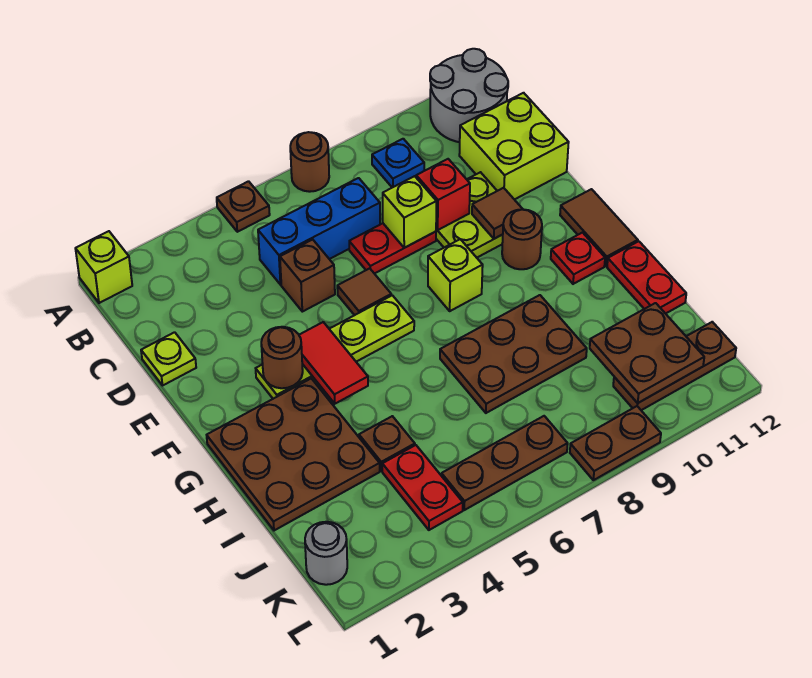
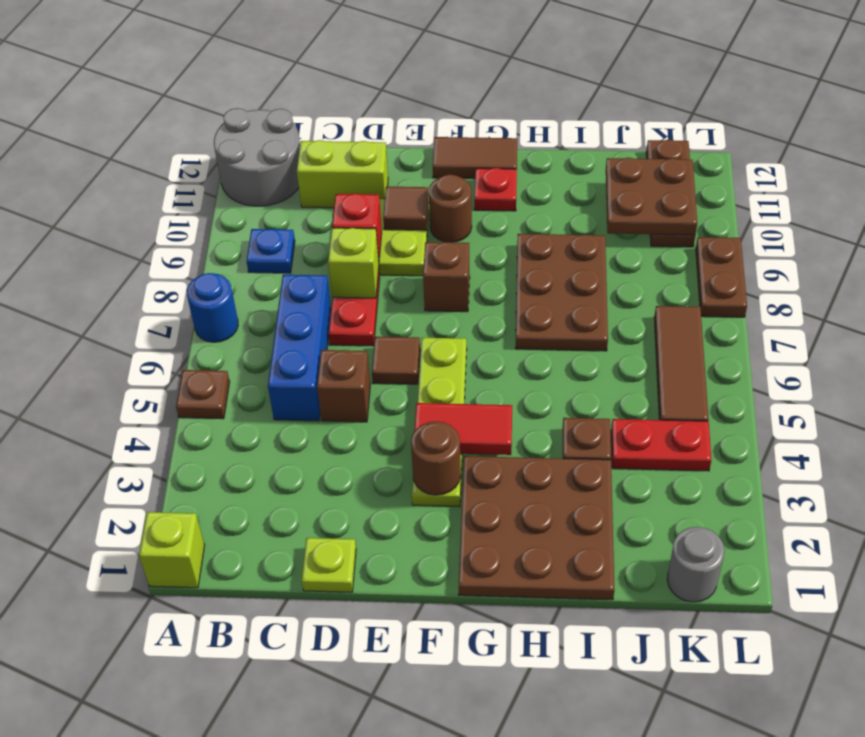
brown 1x1 round brick [290,132,329,192] -> blue 1x1 round brick [187,273,238,342]
lime 2x2 brick [459,93,569,200] -> lime 1x2 brick [297,140,388,208]
lime 1x1 brick [428,239,483,311] -> brown 1x1 brick [423,242,470,312]
red 1x2 plate [607,241,686,314] -> none
brown 1x3 plate [441,416,568,510] -> brown 1x3 tile [654,306,708,421]

